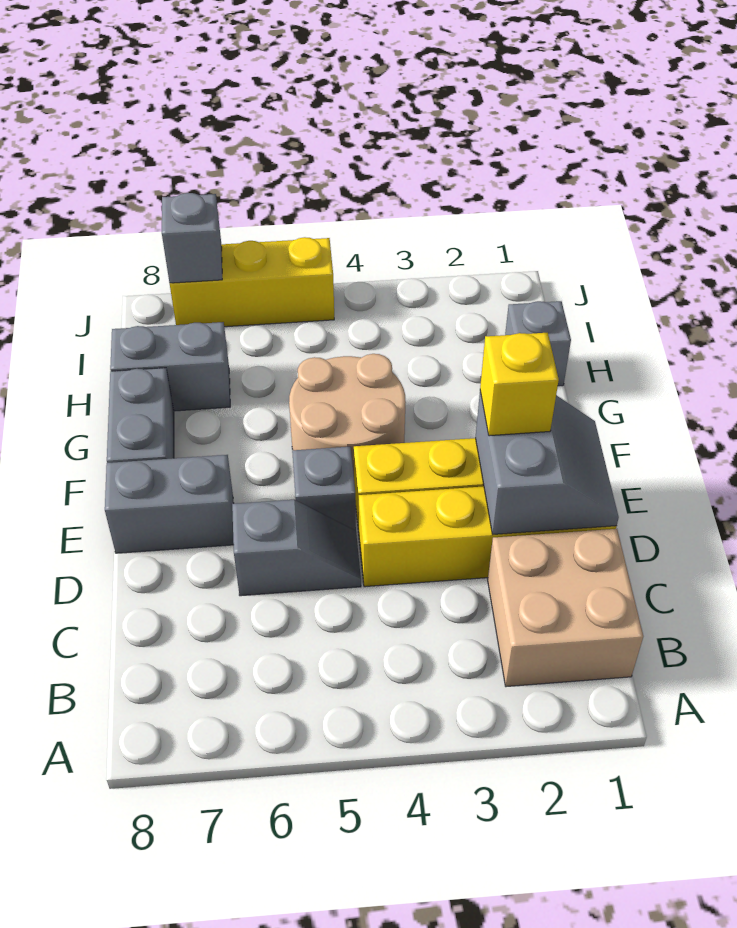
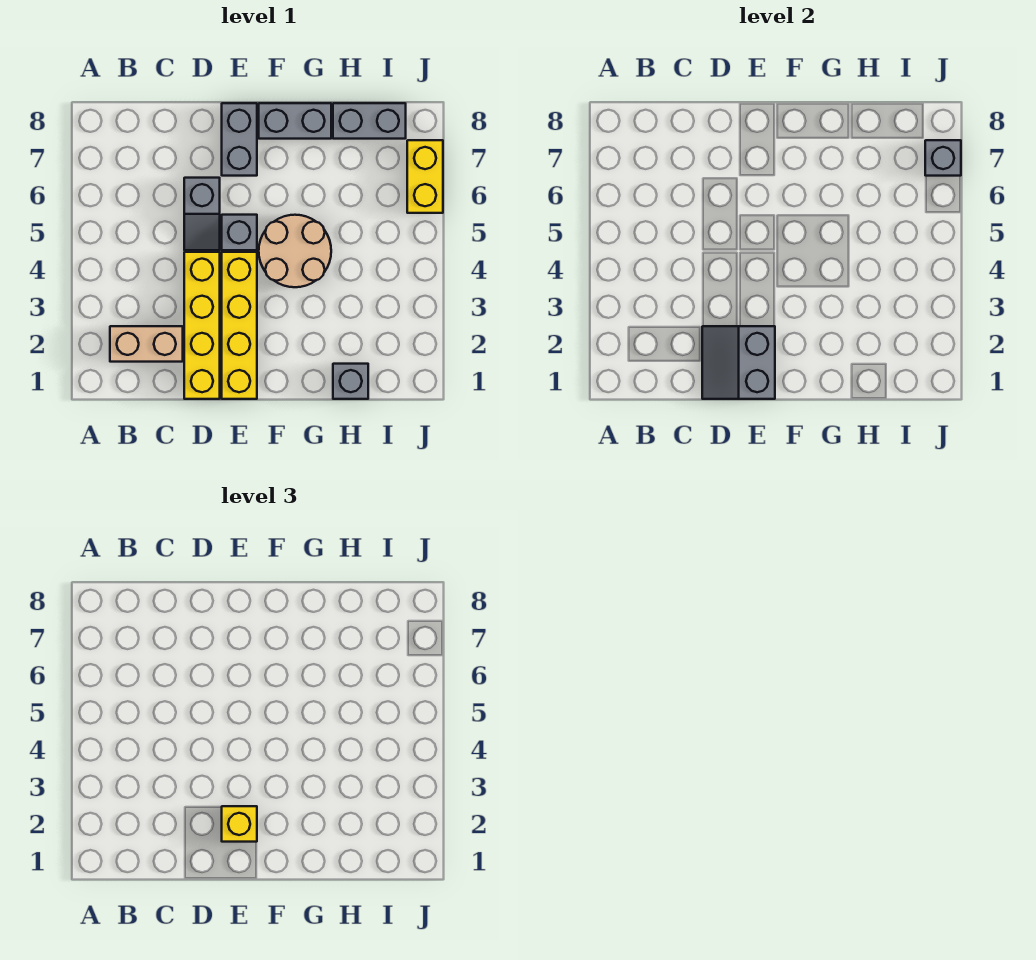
tan 2x2 brick [488,529,643,687] -> tan 1x2 brick [110,326,183,362]
grey 2x2 slope [475,391,619,534] -> grey 2x2 slope turned to [702,326,775,399]
grey 1x2 brick [110,322,230,411] -> grey 1x2 brick turned to [333,103,406,139]
yellow 1x3 brick [170,237,334,327] -> yellow 1x2 brick [407,140,443,213]

